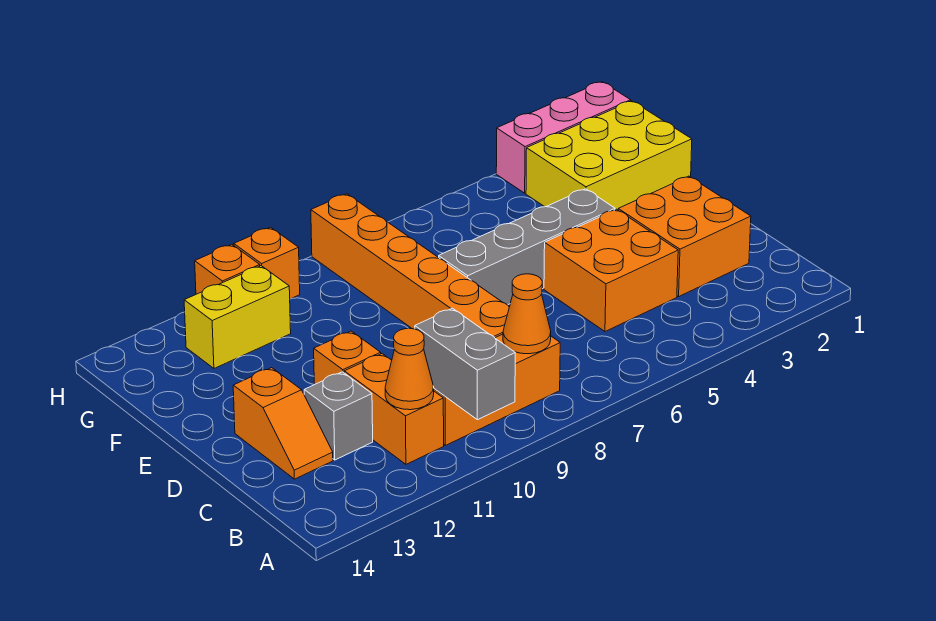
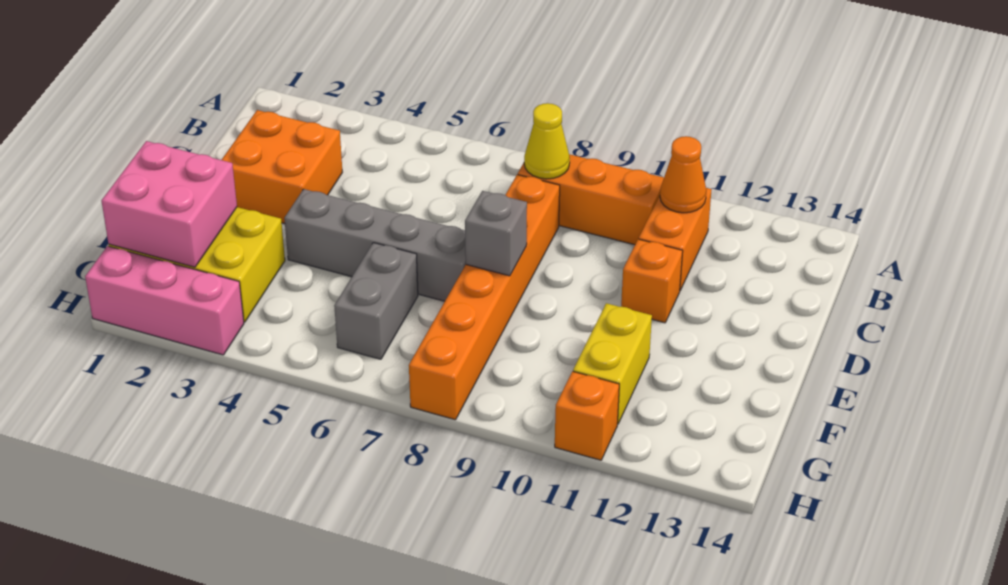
grey 1x2 brick [415,308,515,420] -> grey 1x2 brick moved to [334,243,418,359]
orange 1x1 cone [503,274,551,354] -> yellow 1x1 cone [524,103,570,179]
orange 2x2 brick [544,209,678,332] -> none
grey 1x1 brick [304,372,373,460] -> grey 1x1 brick moved to [465,191,527,276]
orange 1x2 slope [233,368,333,479] -> none
none -> pink 2x2 brick [101,141,237,267]
yellow 1x2 brick [184,266,291,368] -> yellow 1x2 brick turned to [573,303,652,424]
orange 1x1 brick [234,227,300,299] -> none

